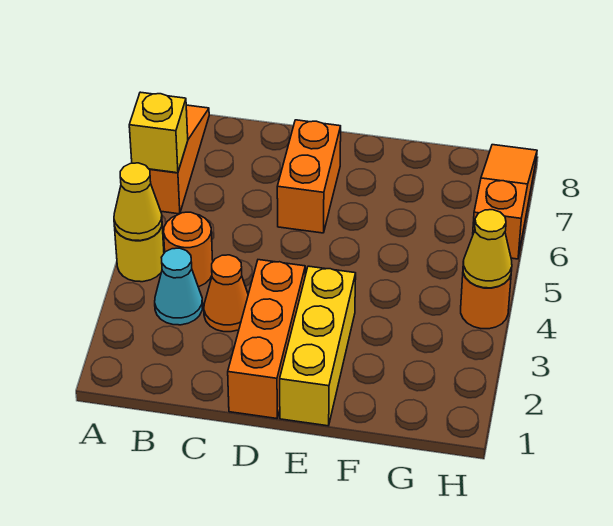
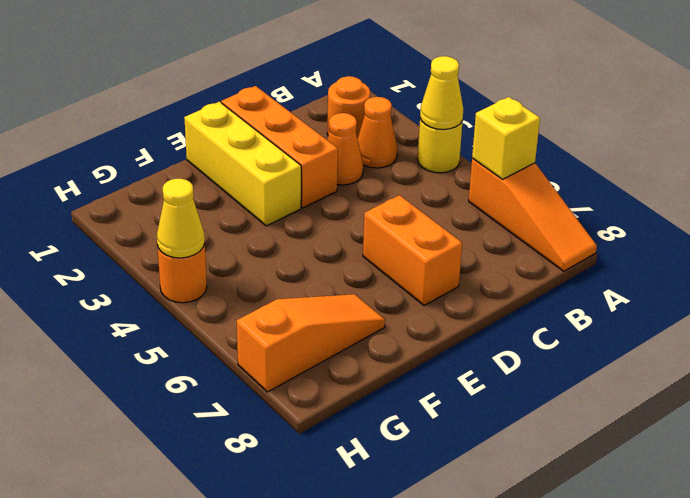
cyan 1x1 cone [155,248,203,325] -> orange 1x1 cone [358,97,397,168]
orange 1x1 round brick [164,212,213,287] -> orange 1x1 round brick moved to [327,76,370,139]
orange 1x3 slope [473,145,537,259] -> orange 1x3 slope turned to [237,294,385,392]

